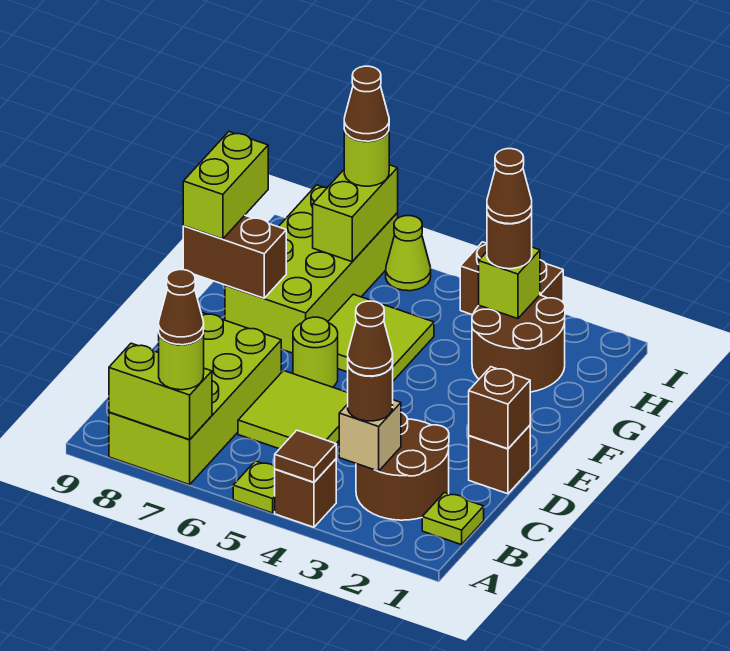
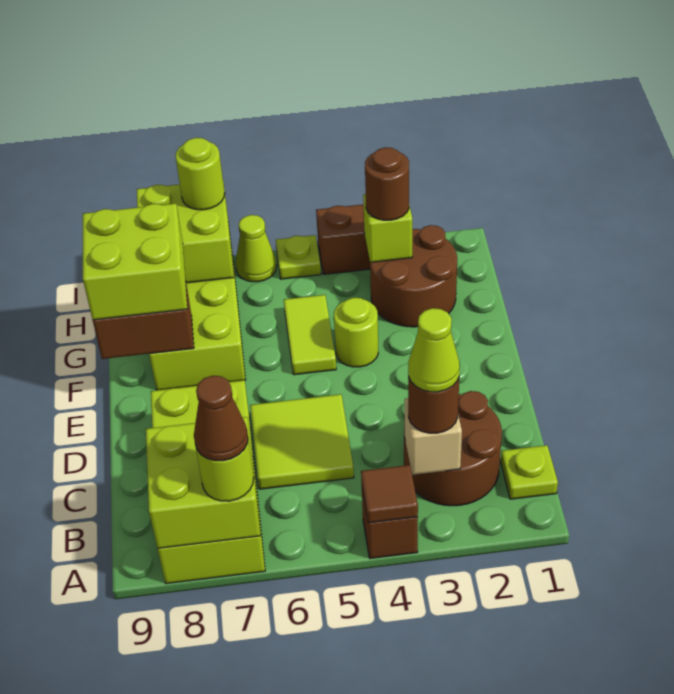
lime 1x1 plate [233,461,275,513] -> lime 1x1 plate moved to [276,235,321,279]
lime 1x2 brick [109,343,212,440] -> lime 2x2 brick [146,417,261,548]
brown 1x1 cone [348,301,393,376] -> lime 1x1 cone [408,308,460,392]
brown 1x1 brick [469,425,530,494] -> none
brown 1x1 brick [469,367,530,449] -> none
lime 1x1 round brick [293,317,338,387] -> lime 1x1 round brick moved to [334,298,378,367]
lime 2x2 tile [328,294,434,381] -> lime 1x2 tile [284,295,336,375]
lime 1x2 brick [183,132,268,239] -> lime 2x2 brick [83,203,187,320]
brown 1x1 cone [487,149,532,224] -> none
lime 1x2 brick [313,165,398,262] -> lime 2x2 brick [137,183,234,283]
brown 1x1 cone [344,66,389,141] -> none

